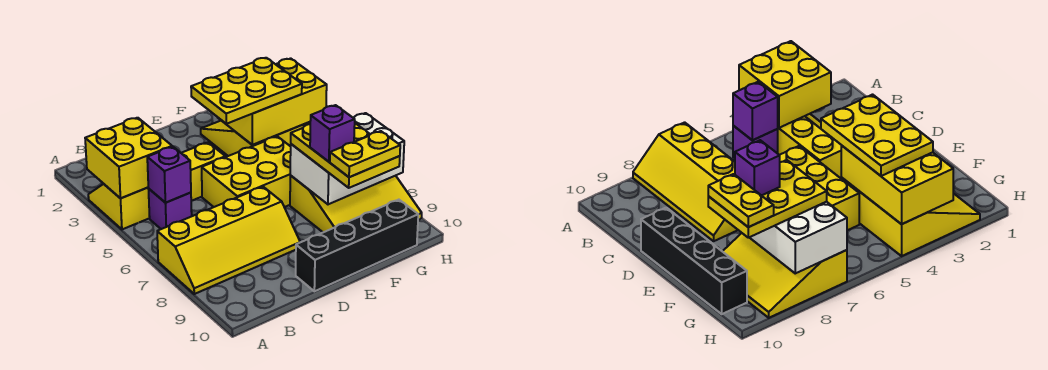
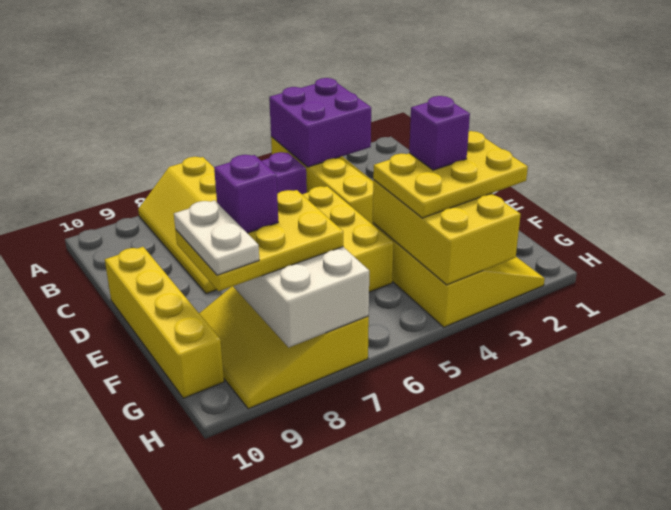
yellow 2x2 brick [85,118,172,198] -> purple 2x2 brick [269,78,371,167]
purple 1x1 brick [147,147,191,203] -> purple 1x1 brick moved to [409,96,470,170]
black 1x4 brick [296,200,418,291] -> yellow 1x4 brick [105,247,224,398]
yellow 2x3 plate [191,58,302,124] -> yellow 2x3 plate turned to [373,131,528,218]
yellow 1x2 plate [330,131,400,177] -> white 1x2 plate [174,200,259,275]

